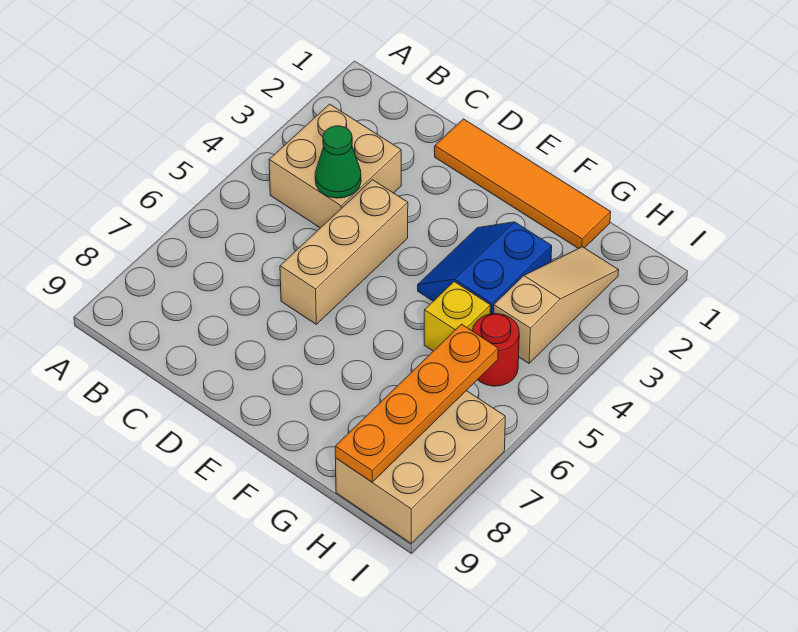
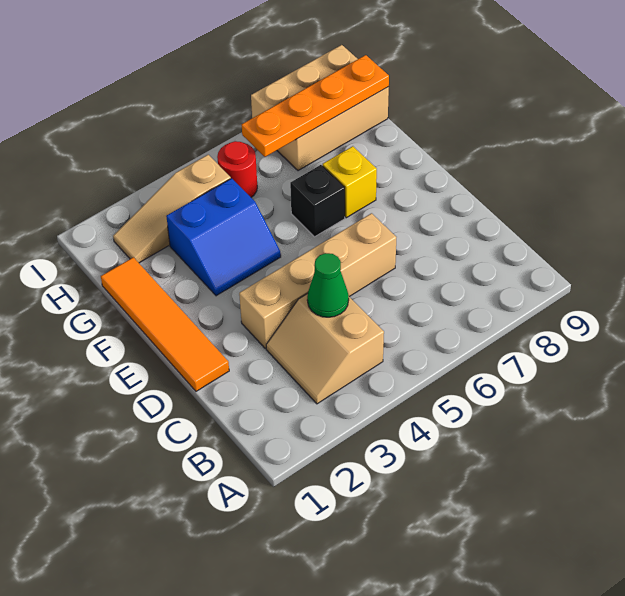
tan 2x2 brick [269,104,401,228] -> tan 2x2 slope [266,294,384,404]
tan 1x3 brick [280,180,408,324] -> tan 1x4 brick [239,213,396,348]
none -> black 1x1 brick [290,165,345,237]
yellow 1x1 brick [424,282,490,351] -> yellow 1x1 brick moved to [323,146,377,218]

